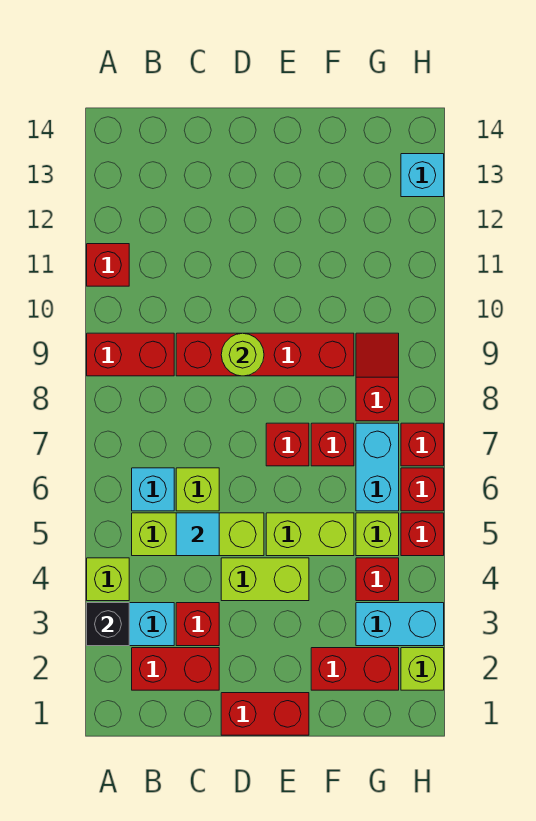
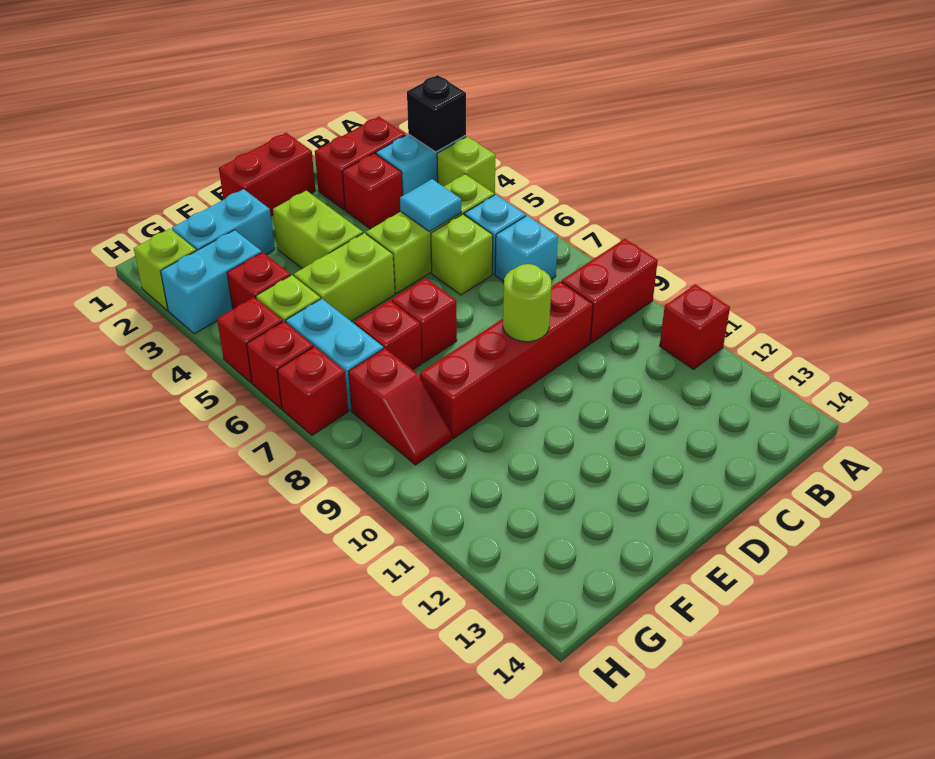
lime 1x2 brick [221,558,309,601] -> lime 1x2 brick turned to [273,191,363,269]
red 1x2 brick [311,648,399,690] -> cyan 1x2 brick [172,189,275,254]
cyan 1x1 brick [401,154,444,197] -> cyan 1x1 brick moved to [495,216,558,281]

